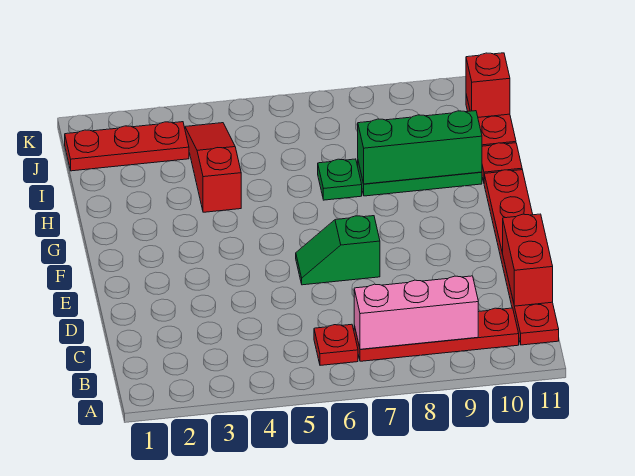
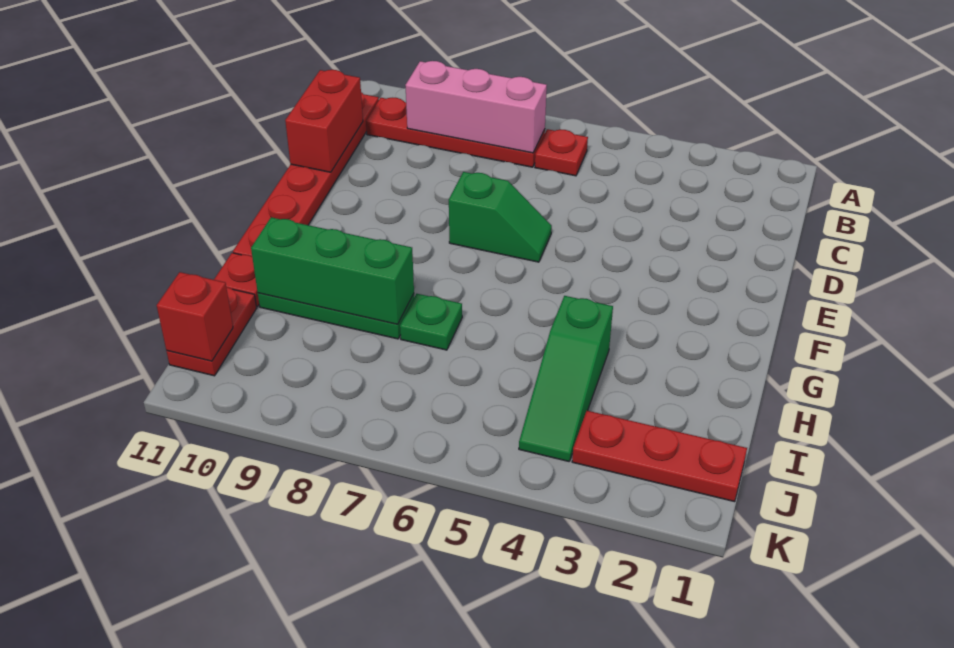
red 1x3 slope [185,123,241,212] -> green 1x3 slope [519,296,613,461]

